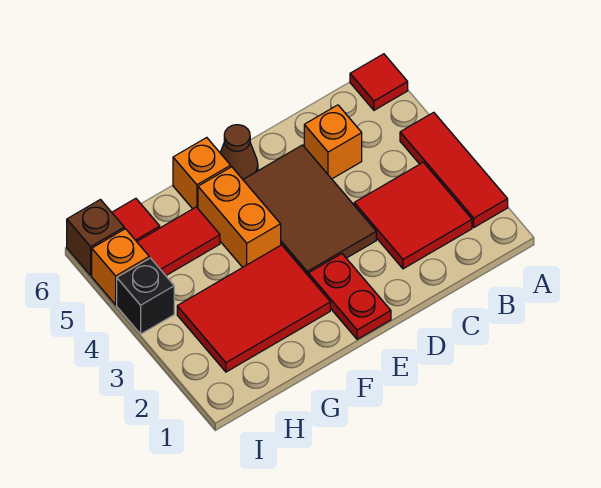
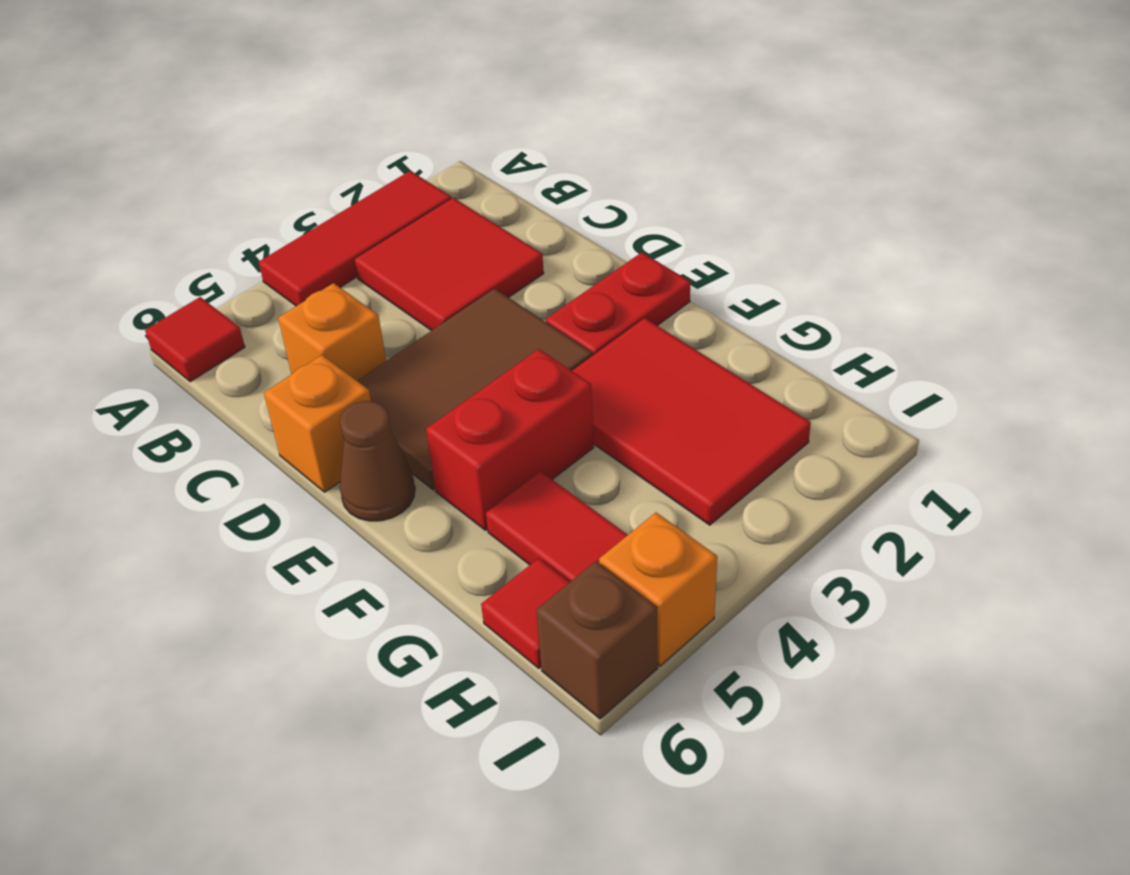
orange 1x2 brick [198,167,281,267] -> red 1x2 brick [426,349,594,530]
orange 1x1 brick [173,138,231,209] -> orange 1x1 brick moved to [264,355,371,492]
black 1x1 brick [117,258,174,334] -> none

